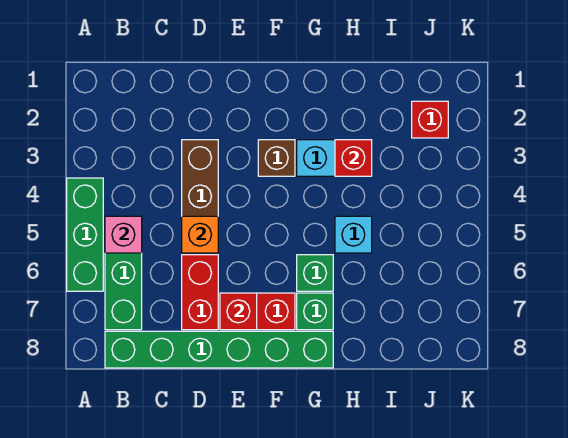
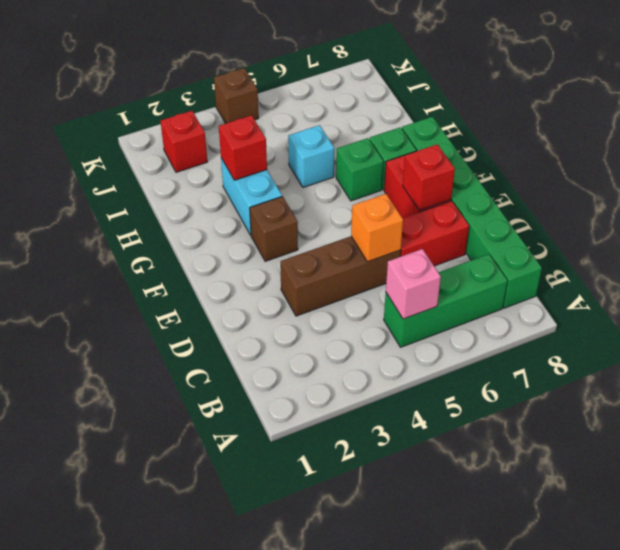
green 1x3 brick [67,178,103,291] -> none
none -> brown 1x1 brick [214,68,259,124]

